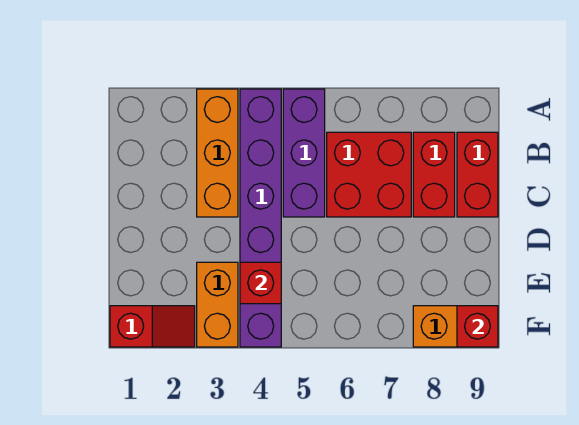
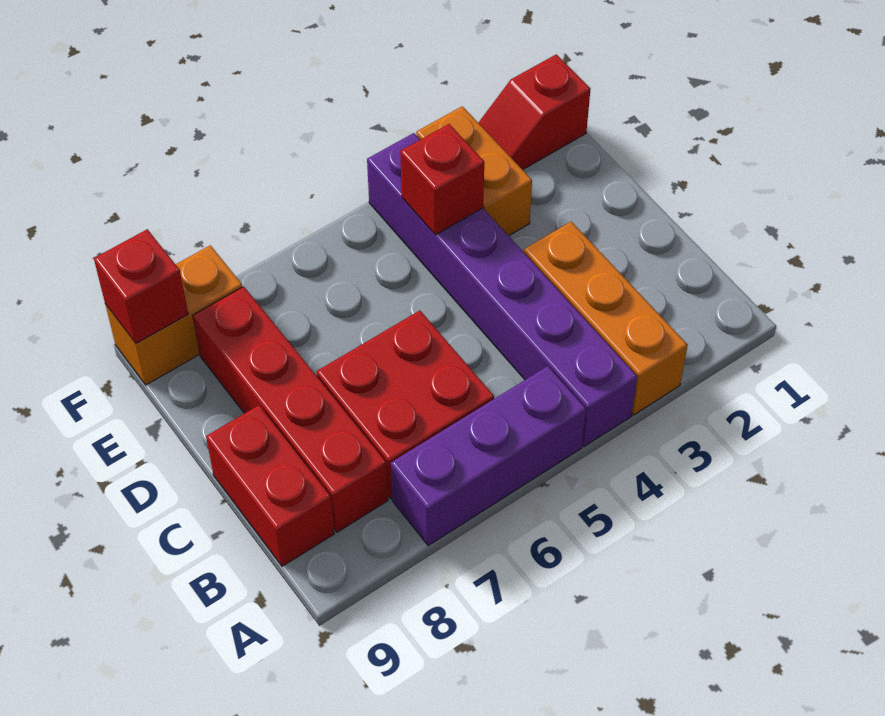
purple 1x3 brick [283,89,325,217] -> purple 1x3 brick turned to [391,366,586,545]
red 1x2 brick [413,132,455,217] -> red 1x4 brick [193,287,388,532]

